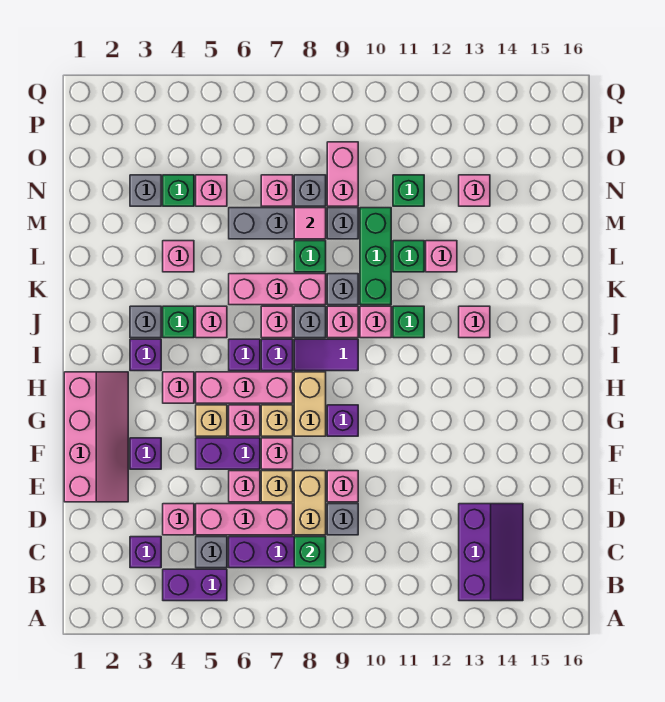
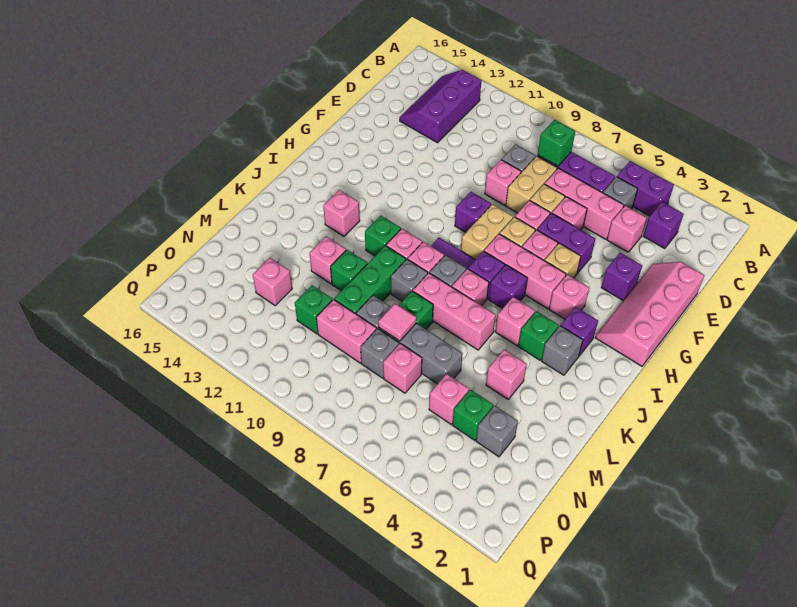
pink 1x2 brick [327,142,358,206] -> pink 1x2 brick turned to [316,300,376,363]

